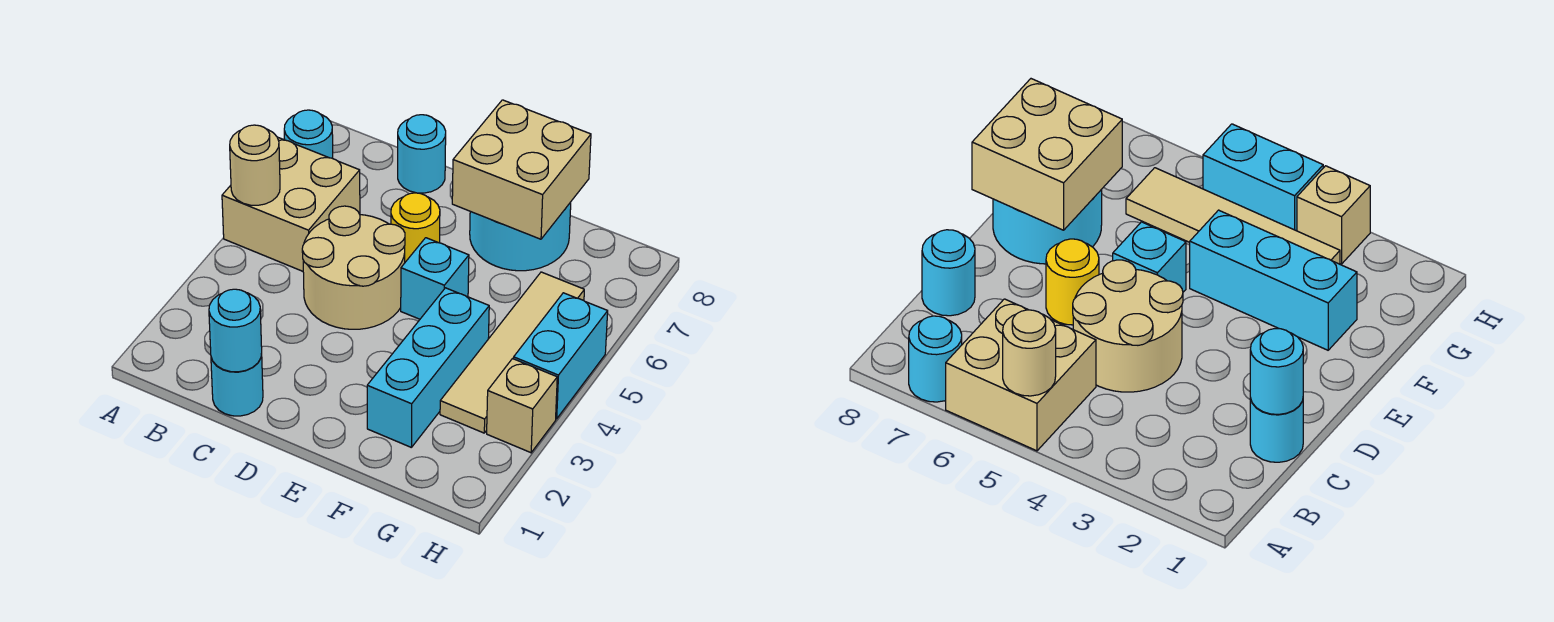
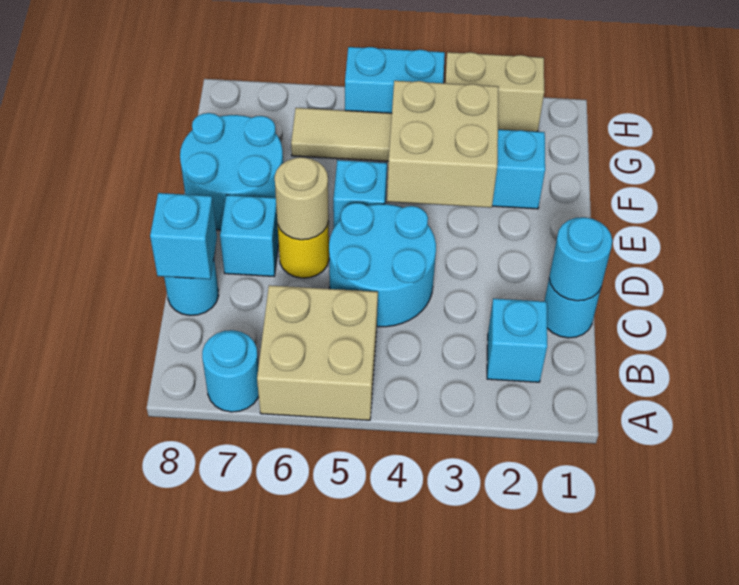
tan 1x1 round brick [230,125,280,205] -> tan 1x1 round brick moved to [275,157,329,240]
none -> cyan 1x1 brick [487,299,547,382]
tan 2x2 round brick [302,206,405,329] -> cyan 2x2 round brick [329,203,436,327]
none -> cyan 1x1 brick [150,193,217,279]
none -> cyan 1x1 brick [220,195,279,276]
tan 2x2 brick [452,100,591,239] -> tan 2x2 brick moved to [387,81,499,208]
tan 1x1 brick [487,359,557,453] -> tan 1x2 brick [445,52,544,132]

